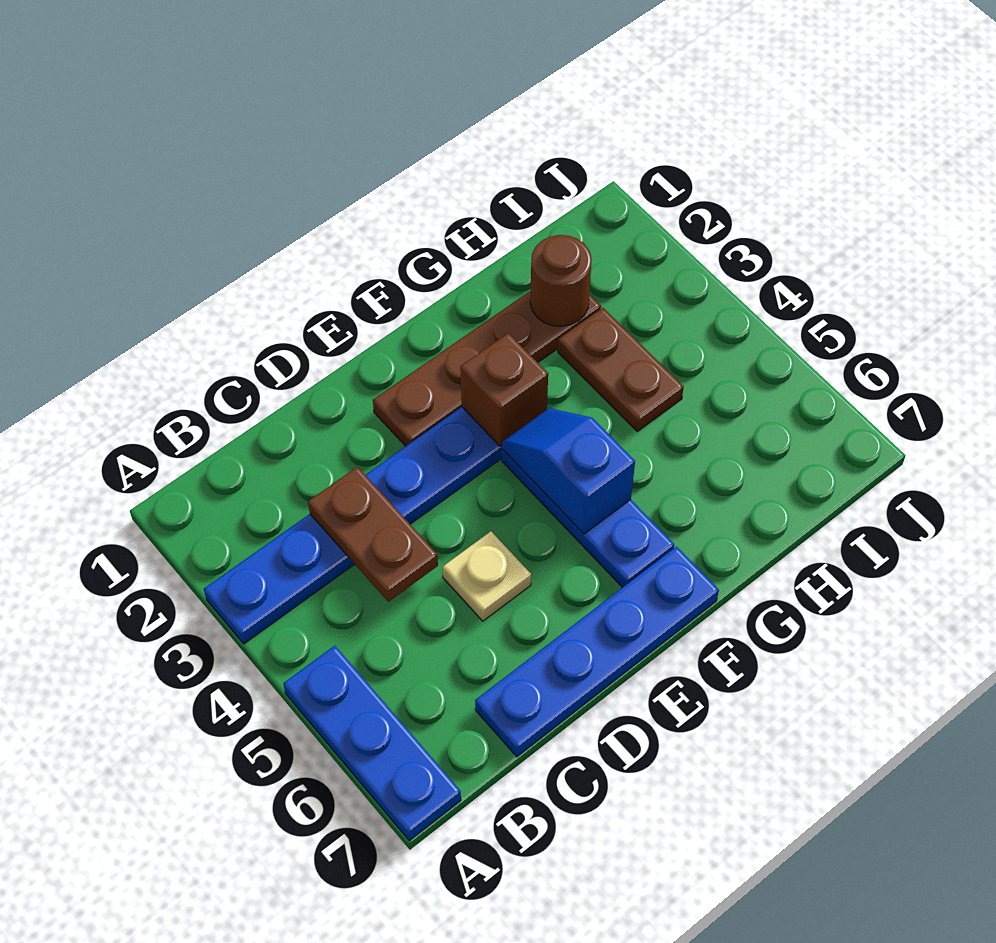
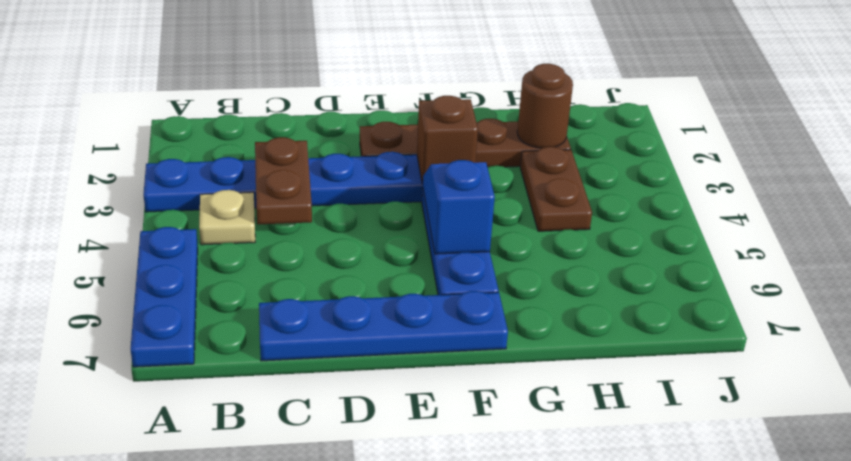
tan 1x1 plate [443,531,531,621] -> tan 1x1 plate moved to [199,190,255,245]

